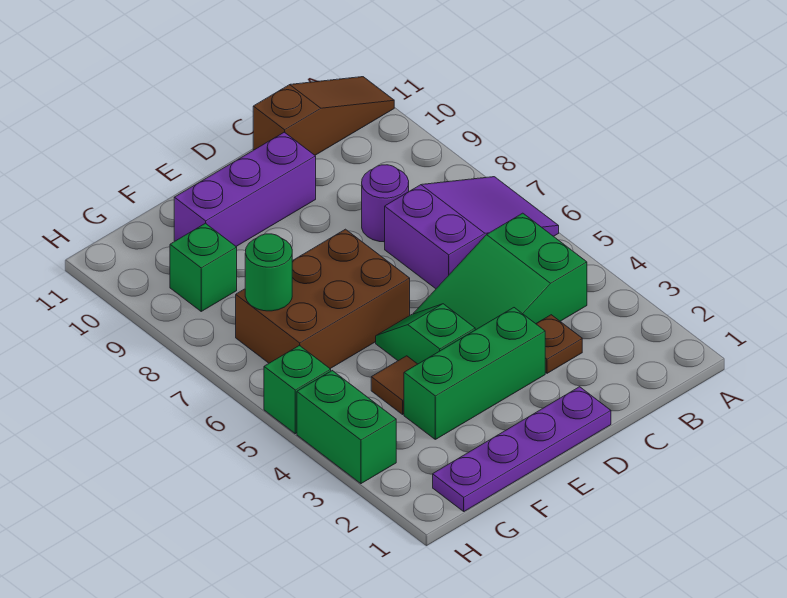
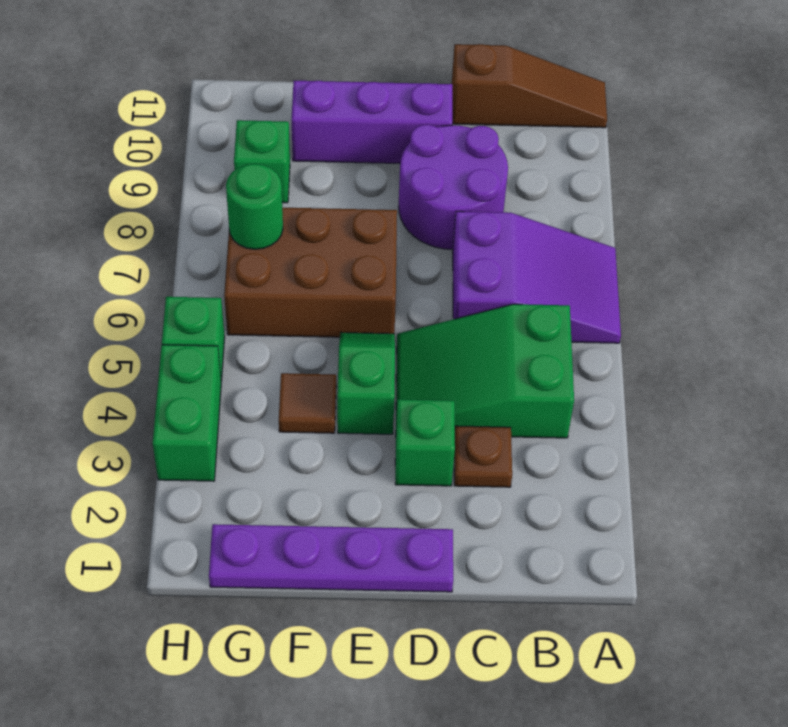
purple 1x1 round brick [362,165,409,242] -> purple 2x2 round brick [399,125,508,249]
green 1x3 brick [404,308,545,439] -> green 1x1 brick [395,399,455,486]

